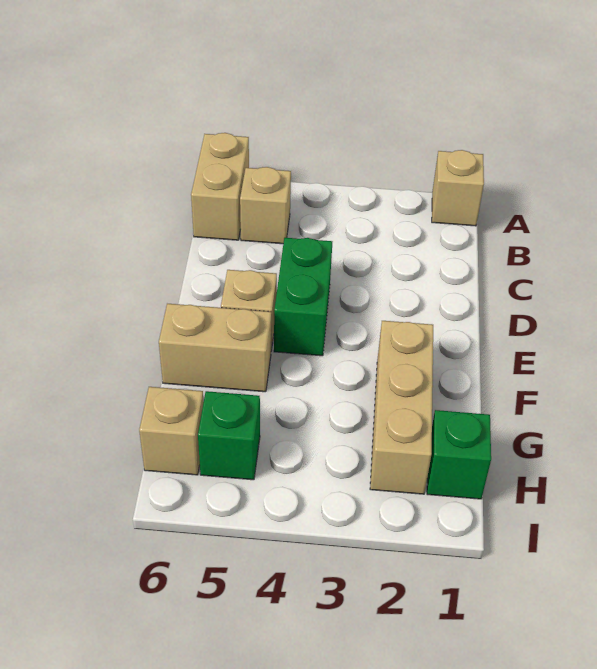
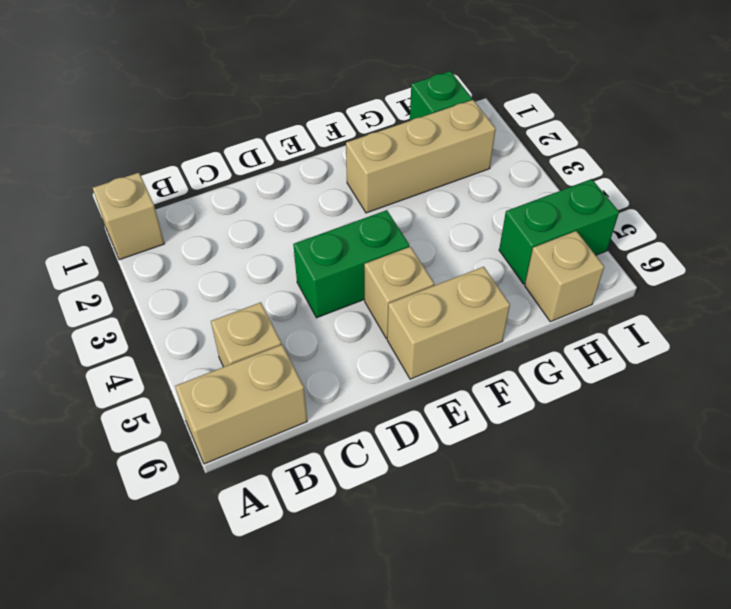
tan 1x2 brick [159,304,271,392] -> tan 1x2 brick turned to [387,267,510,379]
green 1x1 brick [198,391,260,480] -> green 1x2 brick [499,179,619,284]

